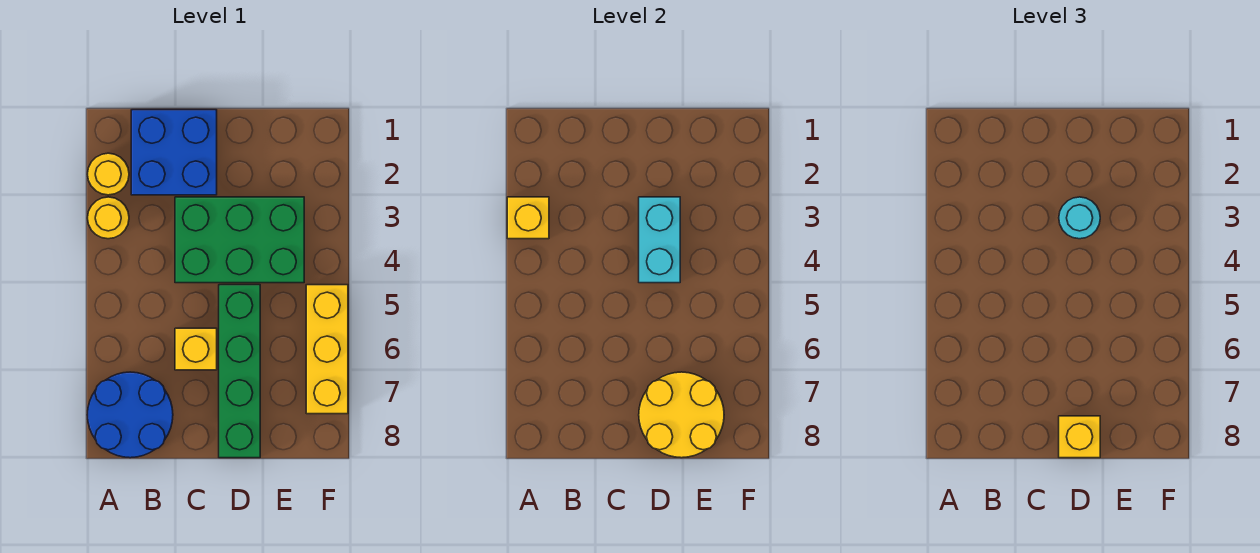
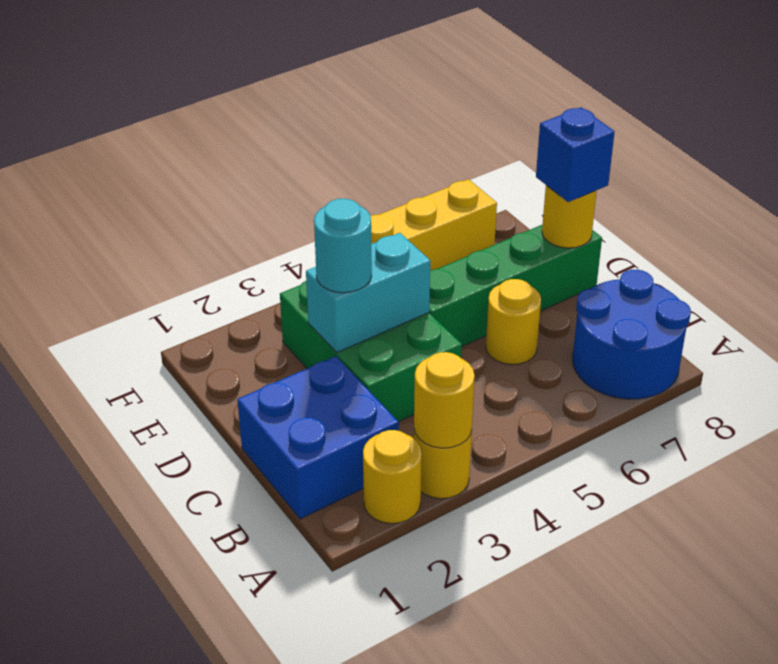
yellow 1x1 brick [507,197,549,239] -> yellow 1x1 round brick [414,352,475,448]
yellow 1x1 brick [175,328,217,370] -> yellow 1x1 round brick [486,279,541,365]
yellow 2x2 round brick [639,372,724,458] -> yellow 1x1 round brick [542,185,597,248]
yellow 1x1 brick [1059,416,1100,458] -> blue 1x1 brick [536,107,615,202]

